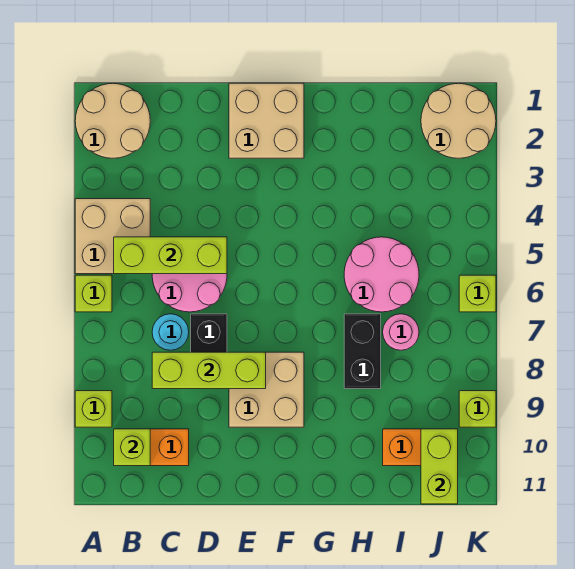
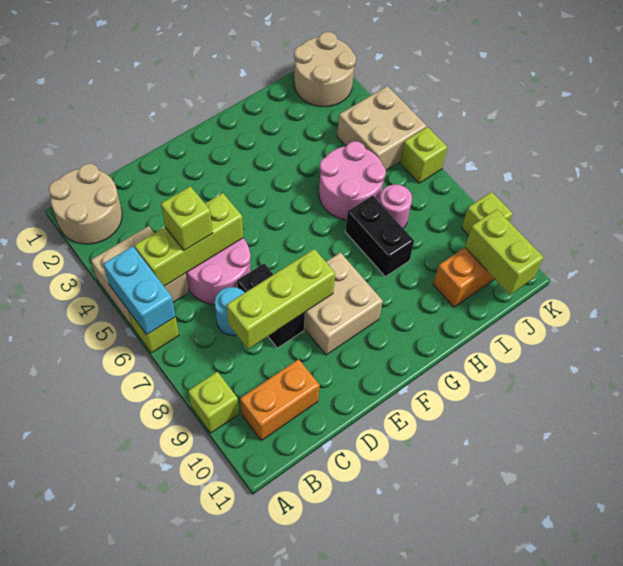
none -> cyan 1x2 brick [103,246,176,335]
lime 1x1 brick [114,429,150,466] -> lime 1x1 brick moved to [161,186,213,250]
tan 2x2 brick [229,83,304,158] -> tan 2x2 brick moved to [337,86,427,170]

